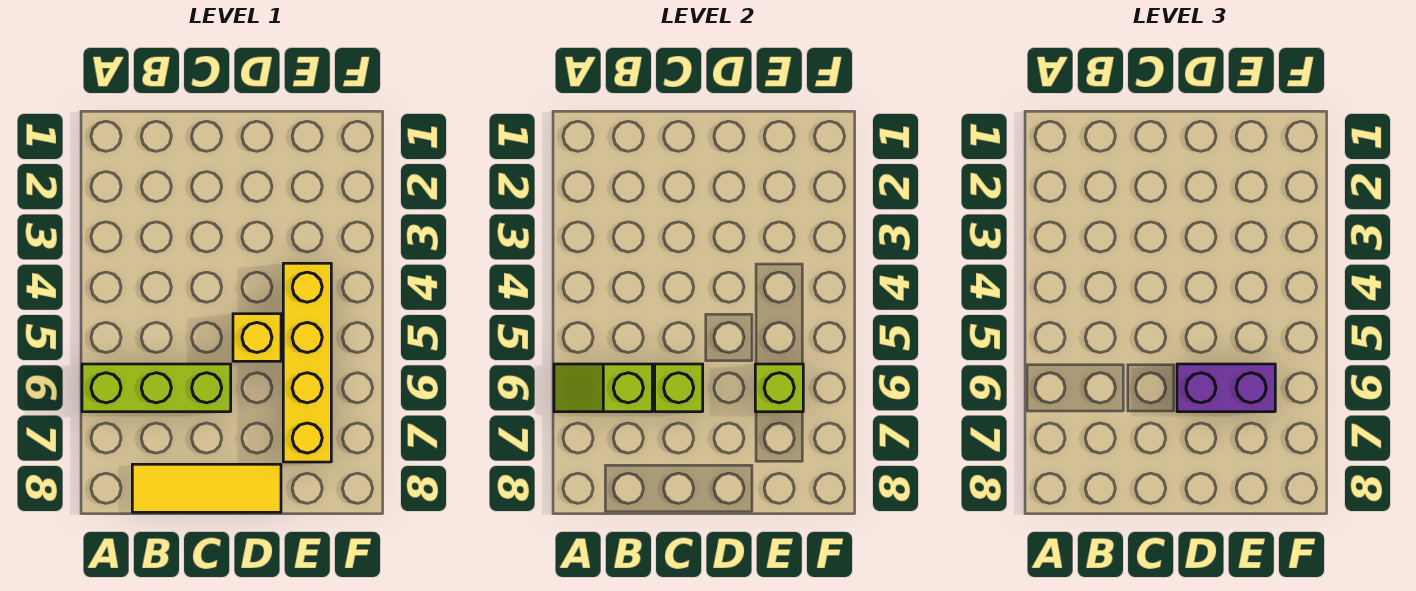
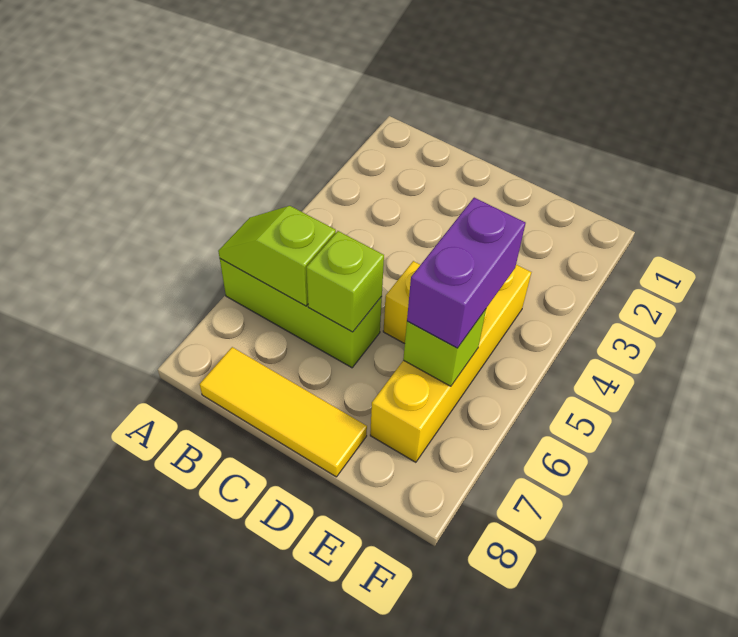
purple 1x2 brick [1177,364,1275,412] -> purple 1x2 brick turned to [407,198,526,348]

